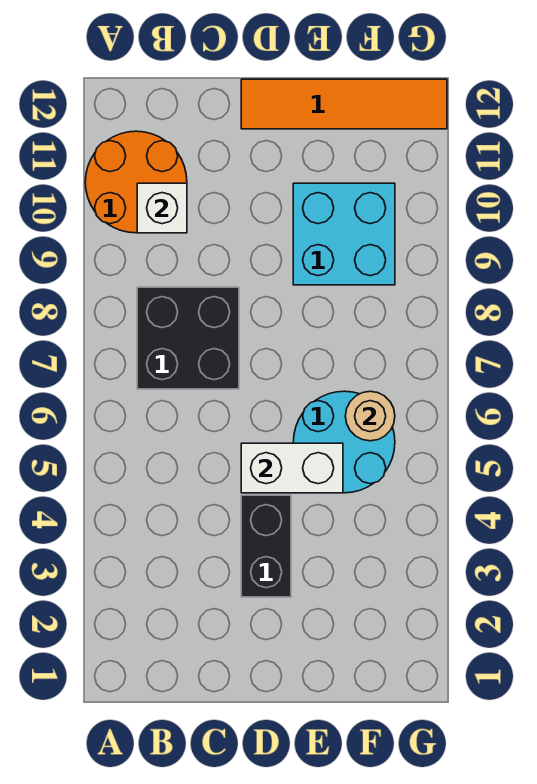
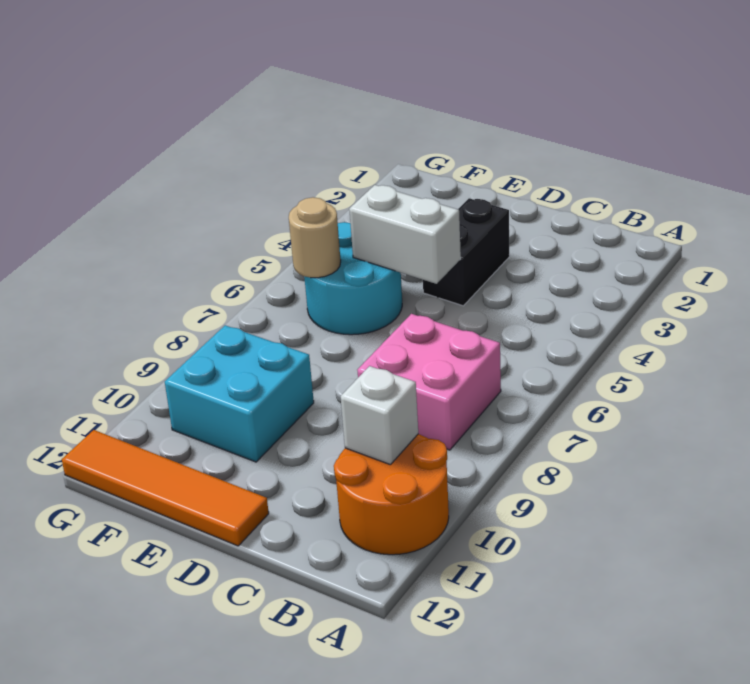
black 2x2 brick [137,287,239,389] -> pink 2x2 brick [357,314,501,450]

